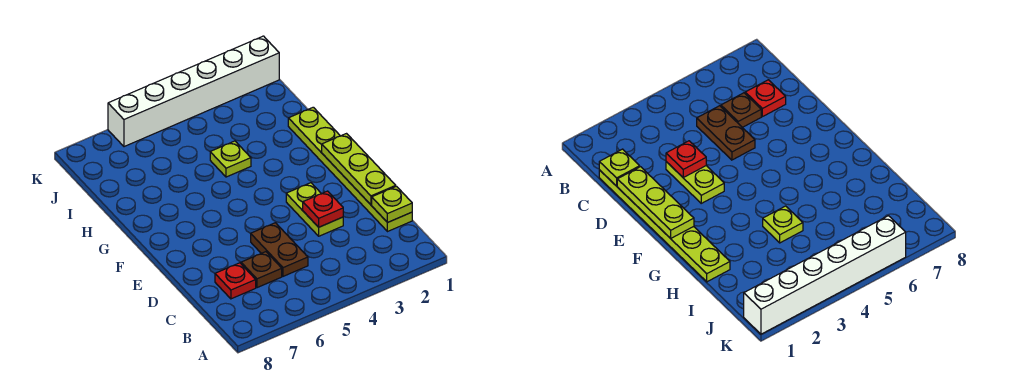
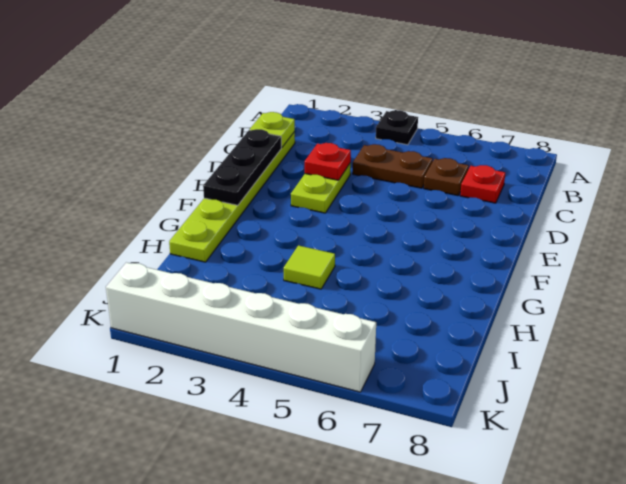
none -> black 1x1 plate [376,110,418,145]
brown 1x2 plate [251,223,308,276] -> brown 1x2 plate turned to [353,144,433,188]
lime 1x3 plate [322,134,396,205] -> black 1x3 plate [203,129,281,205]
lime 1x1 plate [210,141,251,177] -> lime 1x1 tile [284,245,335,289]

